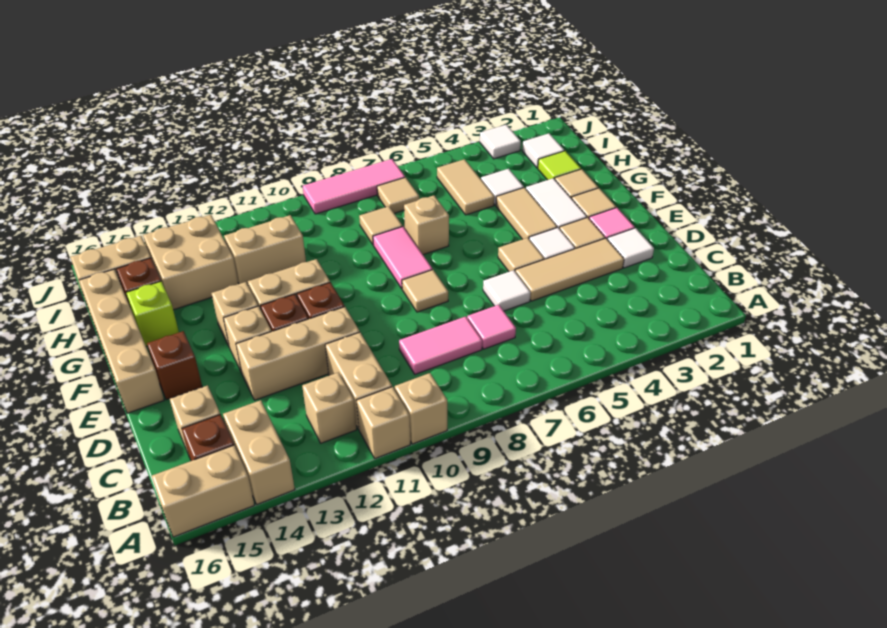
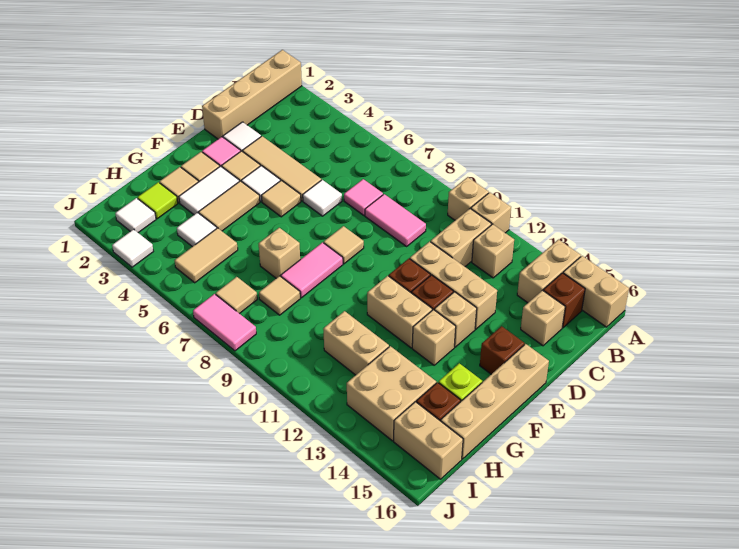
none -> tan 1x4 brick [202,50,302,139]
pink 1x3 tile [303,159,405,214] -> pink 1x2 tile [193,294,256,351]

